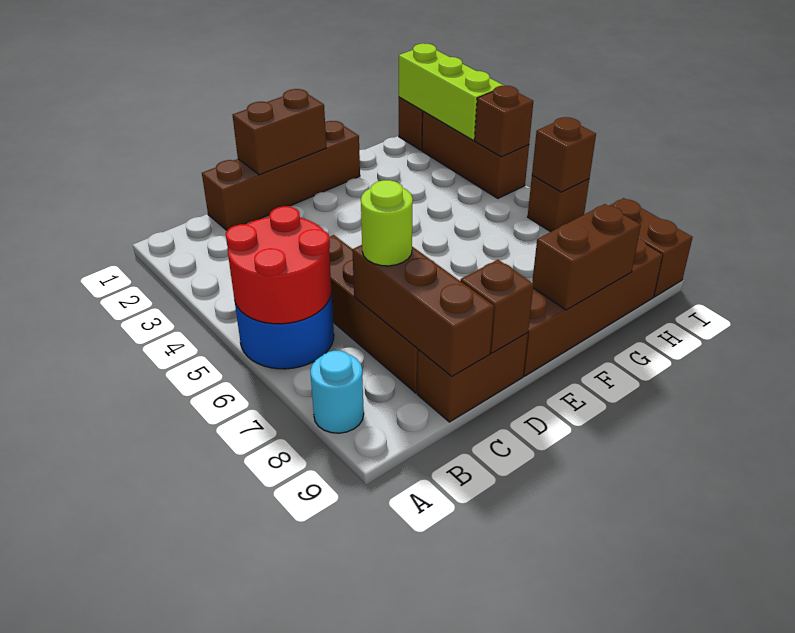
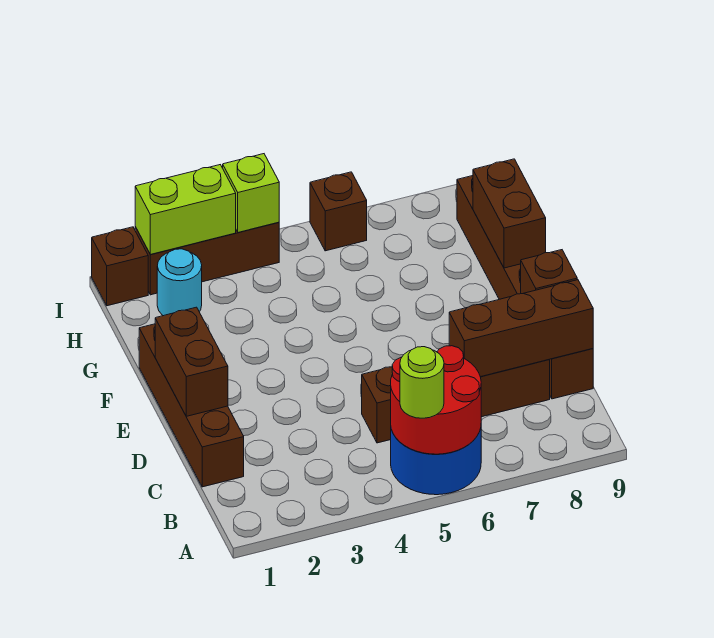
cyan 1x1 round brick [310,351,364,433] -> cyan 1x1 round brick moved to [157,249,202,316]
lime 1x1 round brick [361,180,413,266] -> lime 1x1 round brick moved to [400,347,444,418]
lime 1x3 brick [399,43,504,140] -> lime 1x2 brick [135,165,236,254]
brown 1x1 brick [475,86,533,157] -> lime 1x1 brick [223,154,279,232]
brown 1x1 brick [532,117,596,192] -> none
brown 1x2 brick [610,198,693,297] -> none

